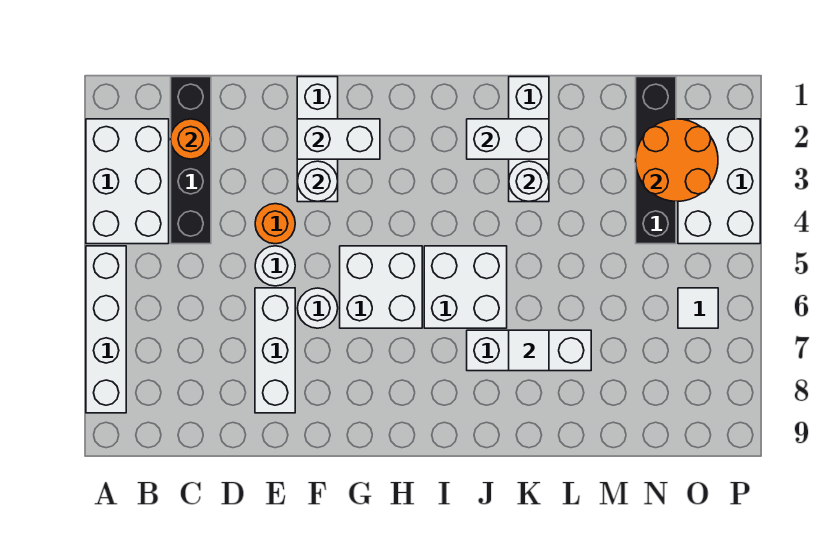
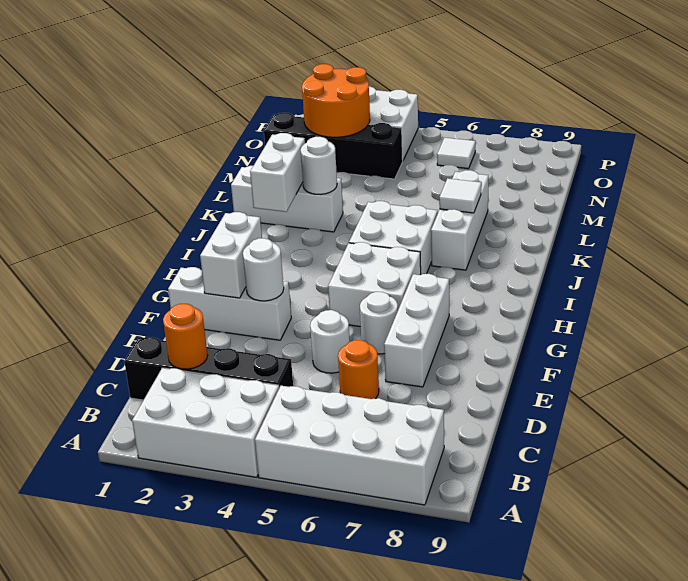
white 1x4 brick [86,246,126,413] -> white 2x4 brick [255,386,444,505]
orange 1x1 round brick [255,204,295,244] -> orange 1x1 round brick moved to [338,340,379,399]
white 1x3 brick [255,288,295,413] -> white 1x3 brick turned to [384,274,449,387]

